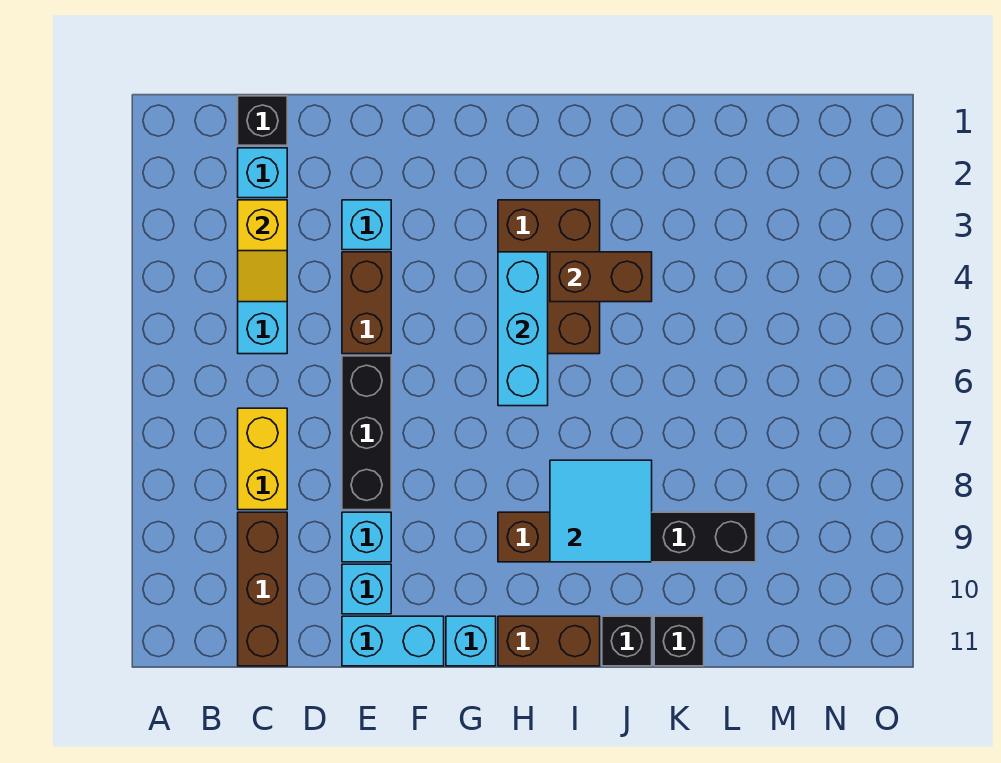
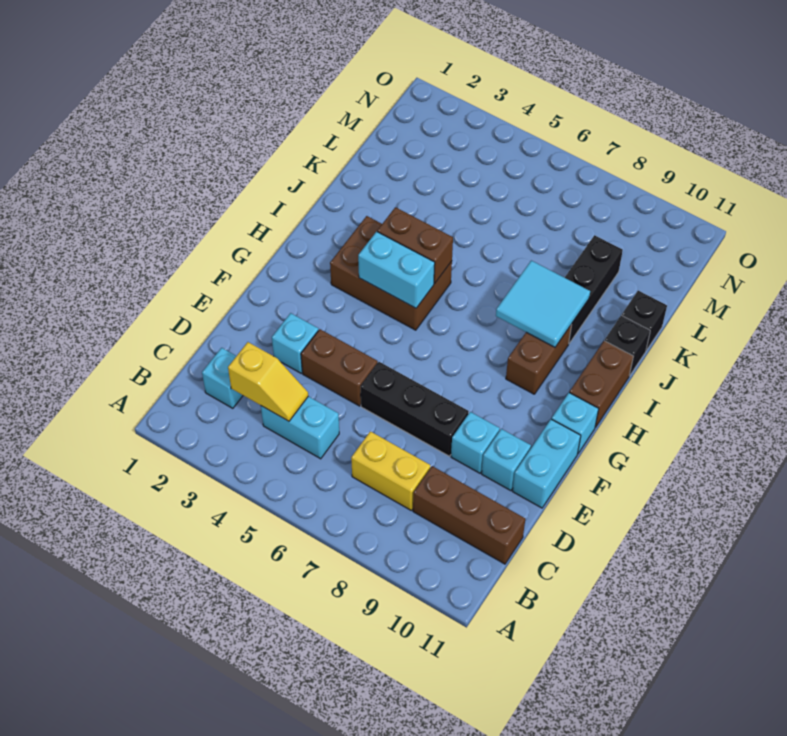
black 1x1 brick [238,96,287,145] -> none
cyan 1x3 brick [498,252,548,406] -> cyan 1x2 brick [358,232,435,308]
brown 1x2 brick [550,252,652,302] -> brown 1x2 brick turned to [377,207,453,284]

